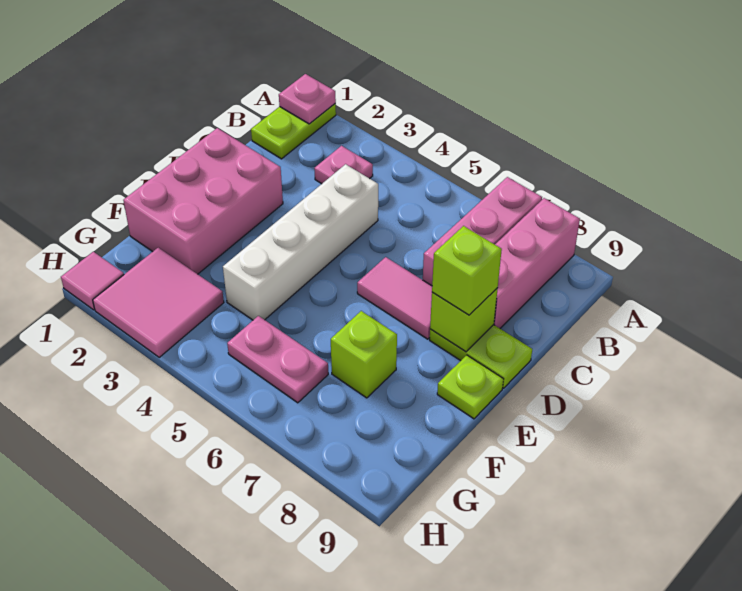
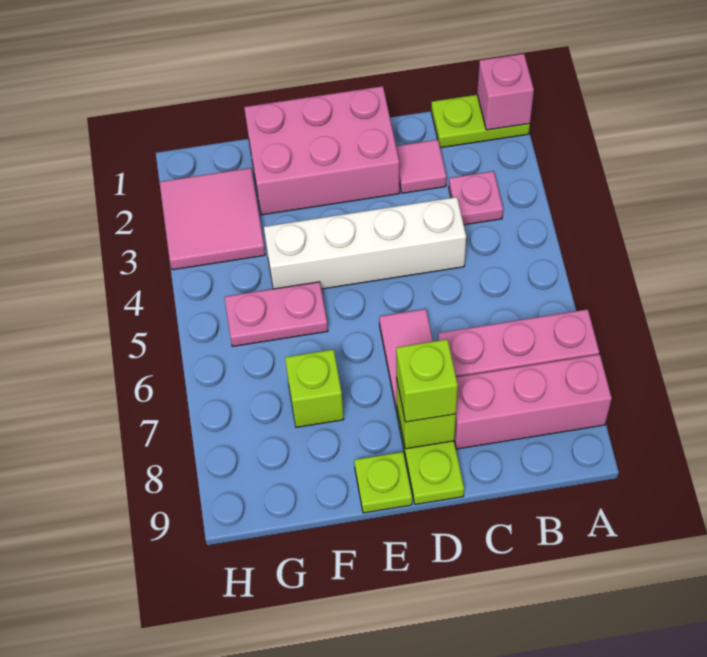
pink 1x1 plate [279,74,336,124] -> pink 1x1 brick [477,54,534,130]
pink 1x2 plate [227,316,328,403] -> pink 1x2 plate turned to [225,282,328,346]
pink 1x1 tile [61,252,124,310] -> pink 1x1 tile moved to [396,140,446,193]

